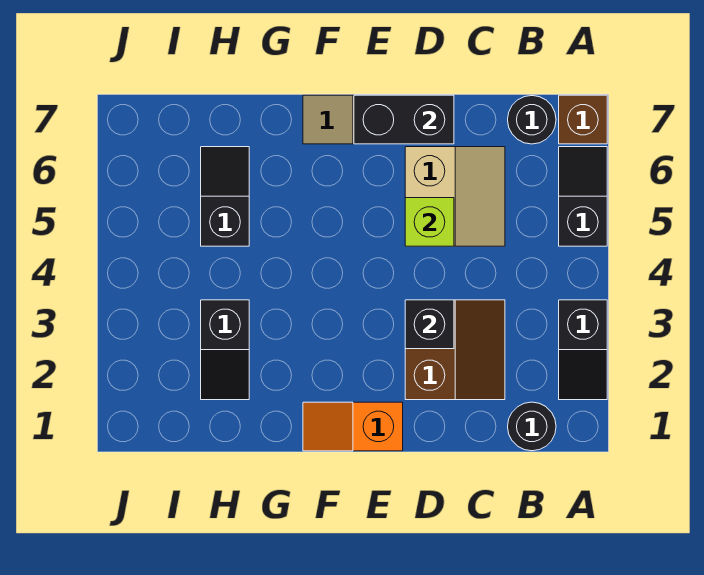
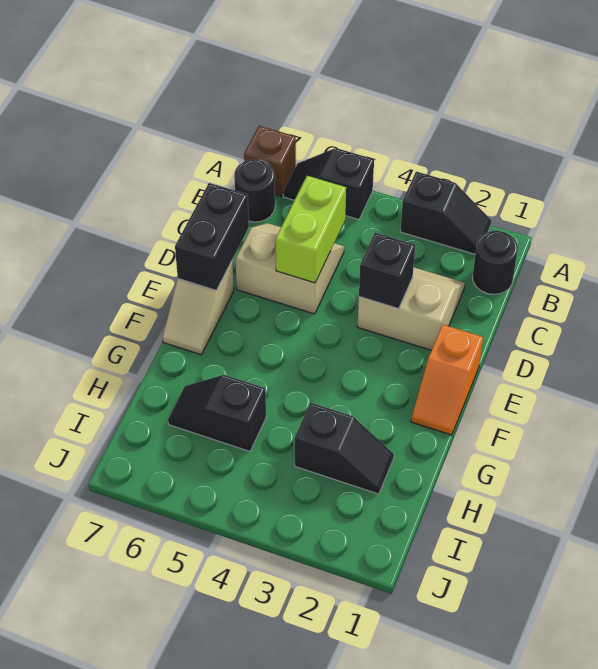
brown 2x2 slope [405,300,505,400] -> tan 2x2 slope [357,267,465,350]
lime 1x1 brick [405,198,454,246] -> lime 1x2 brick [276,176,346,283]

